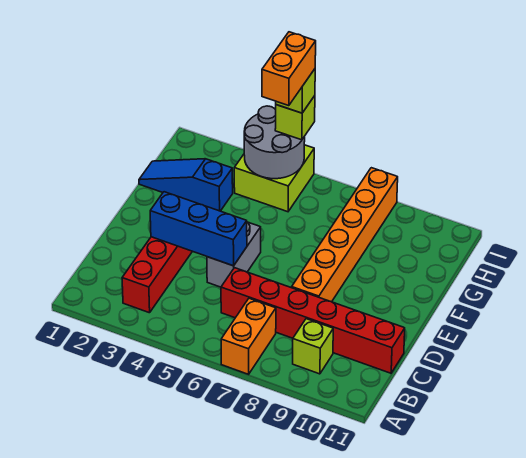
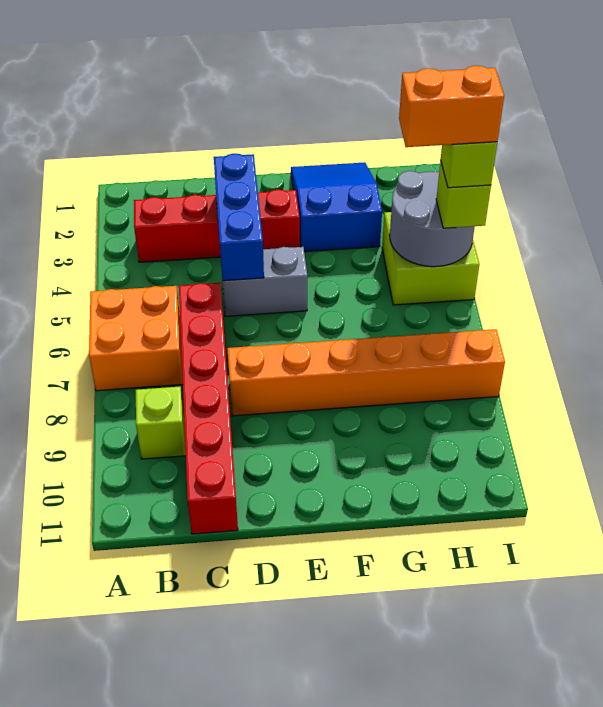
orange 1x2 brick [221,298,276,374] -> orange 2x2 brick [89,286,183,391]
blue 1x3 slope [139,159,233,211] -> blue 2x3 slope [291,162,382,252]

